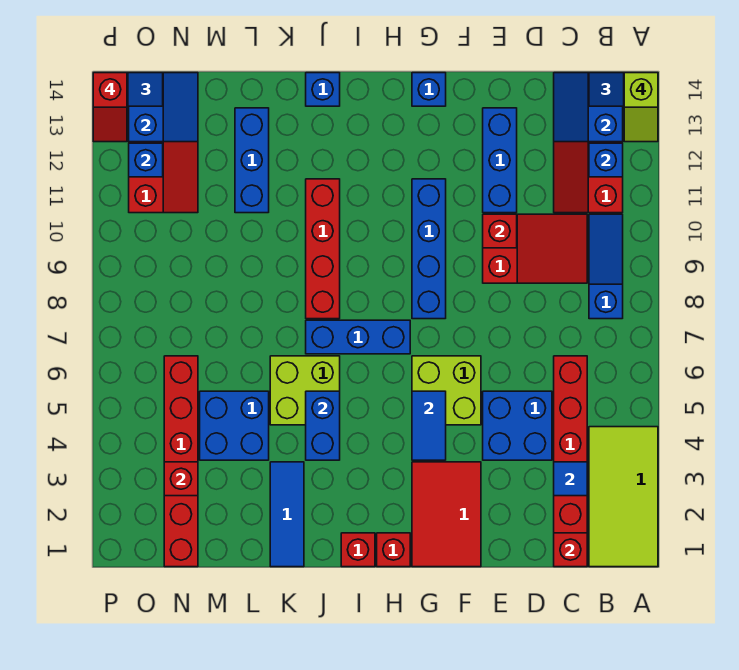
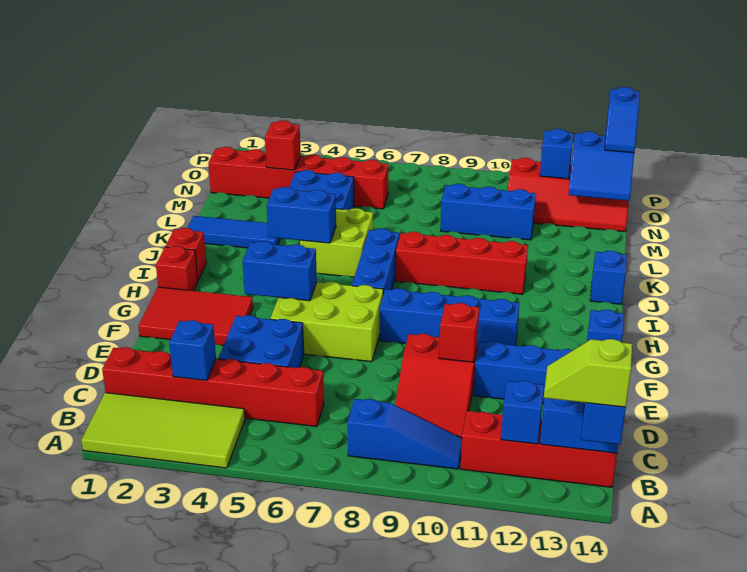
red 1x1 brick [554,533,587,567] -> none
blue 1x1 tile [554,462,587,496] -> blue 1x1 brick [169,320,216,381]
lime 2x2 brick [412,356,481,425] -> lime 2x3 brick [270,282,383,362]
blue 1x2 tile [412,391,446,460] -> blue 1x2 brick [243,241,317,301]
blue 1x3 brick [235,108,269,213] -> blue 1x3 brick moved to [441,184,536,240]
red 1x2 slope [93,73,127,142] -> none

